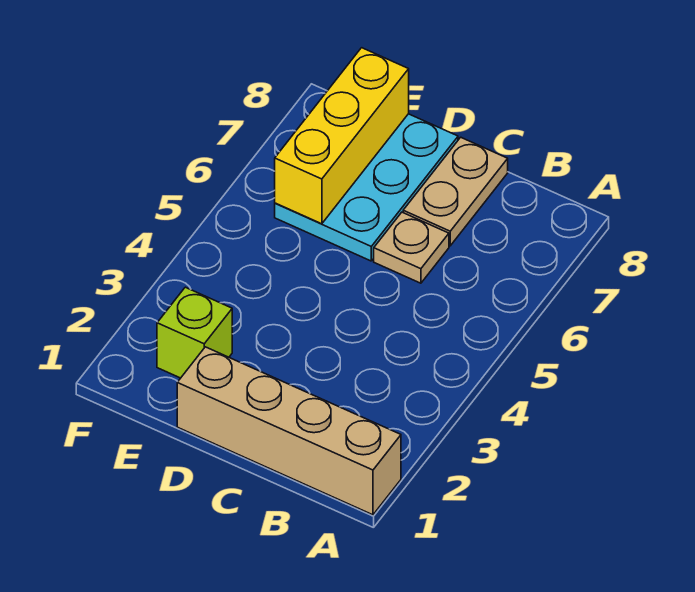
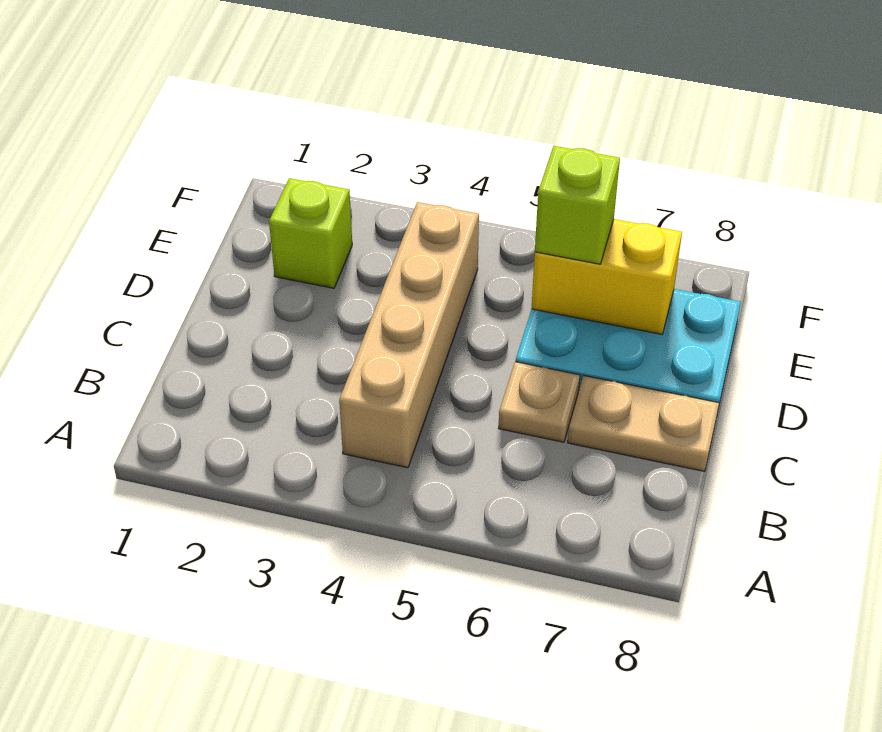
tan 1x4 brick [177,347,401,515] -> tan 1x4 brick moved to [339,202,479,468]
yellow 1x3 brick [275,48,409,224] -> yellow 1x2 brick [532,219,682,334]
none -> lime 1x1 brick [535,146,620,264]

